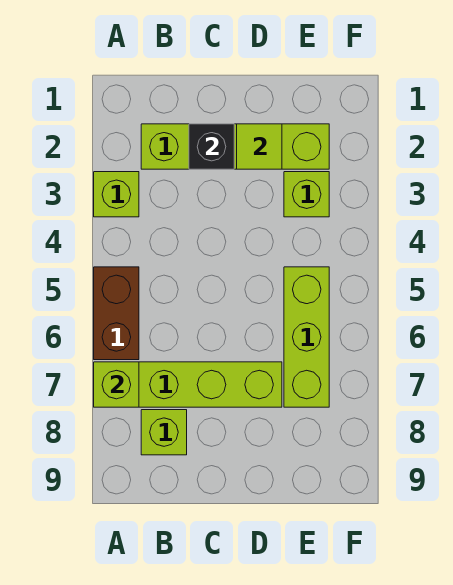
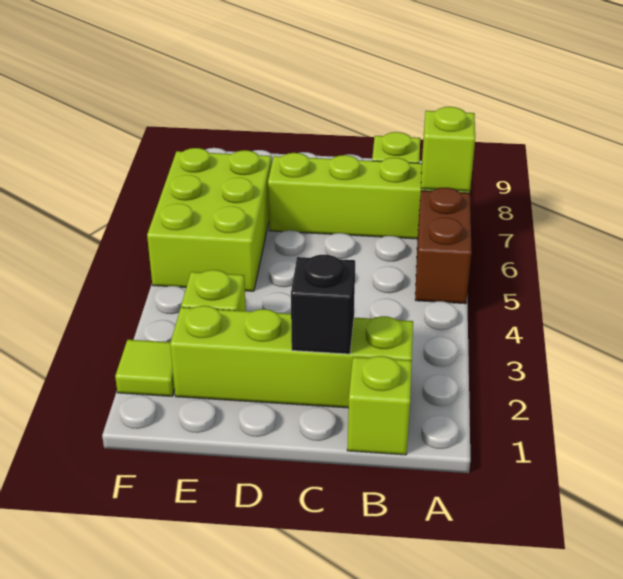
lime 1x1 brick [94,172,139,217] -> lime 1x1 brick moved to [347,356,412,455]
lime 1x1 tile [237,124,282,169] -> lime 1x1 tile moved to [115,340,175,396]
lime 1x3 brick [284,267,329,407] -> lime 2x3 brick [147,148,271,291]

